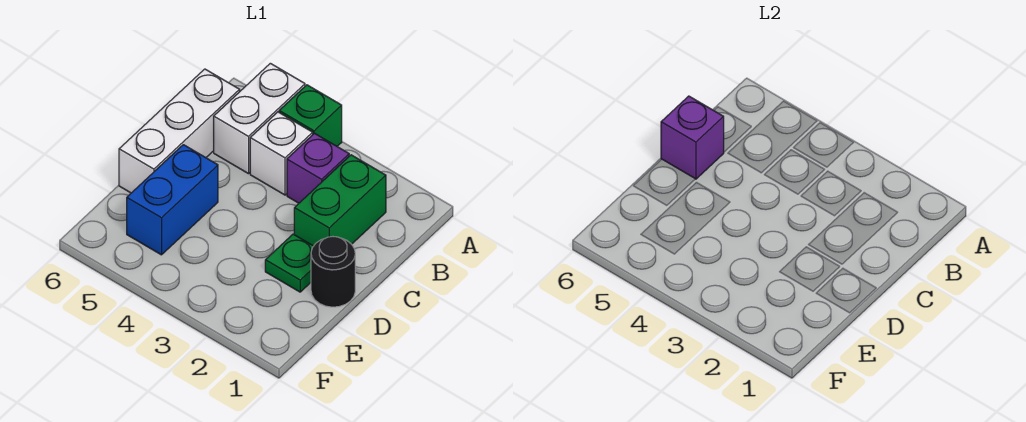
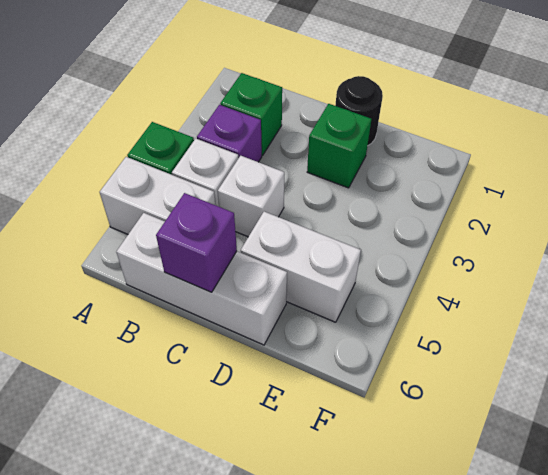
green 1x2 brick [294,155,386,246] -> green 1x1 brick [220,73,282,155]
none -> white 1x1 brick [218,156,284,237]
green 1x1 plate [265,234,313,292] -> green 1x1 brick [307,104,371,188]
blue 1x2 brick [127,145,218,255] -> white 1x2 brick [241,212,361,322]

